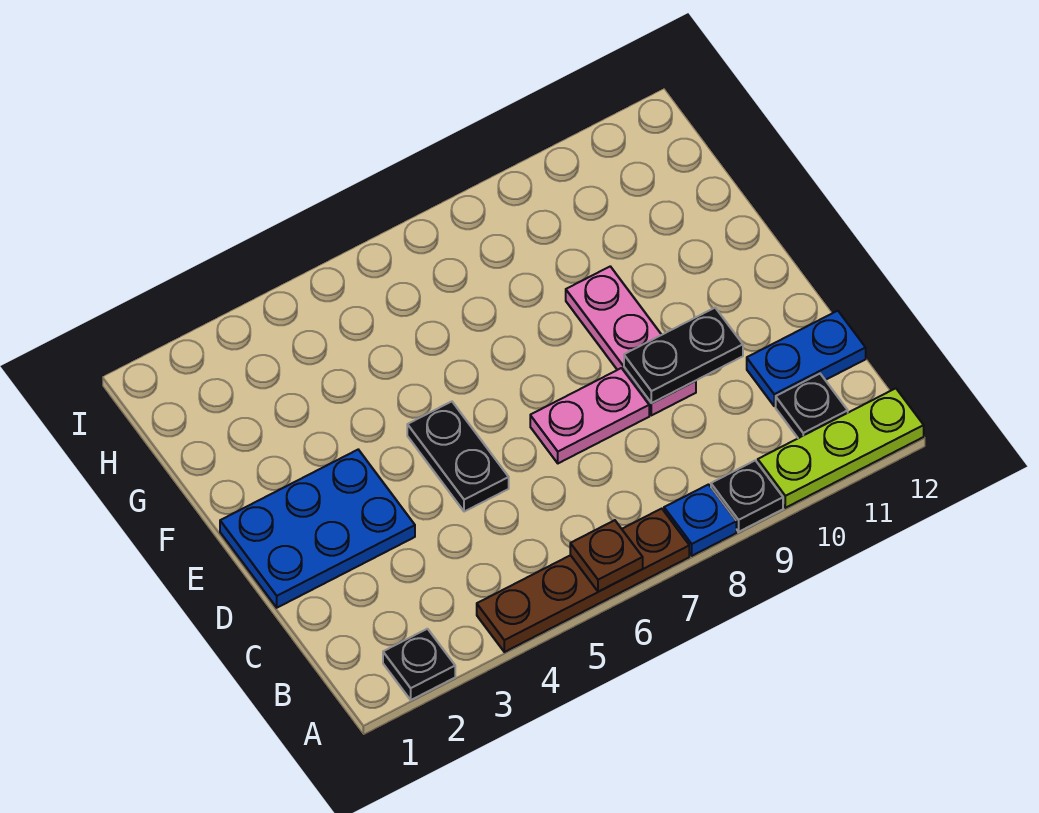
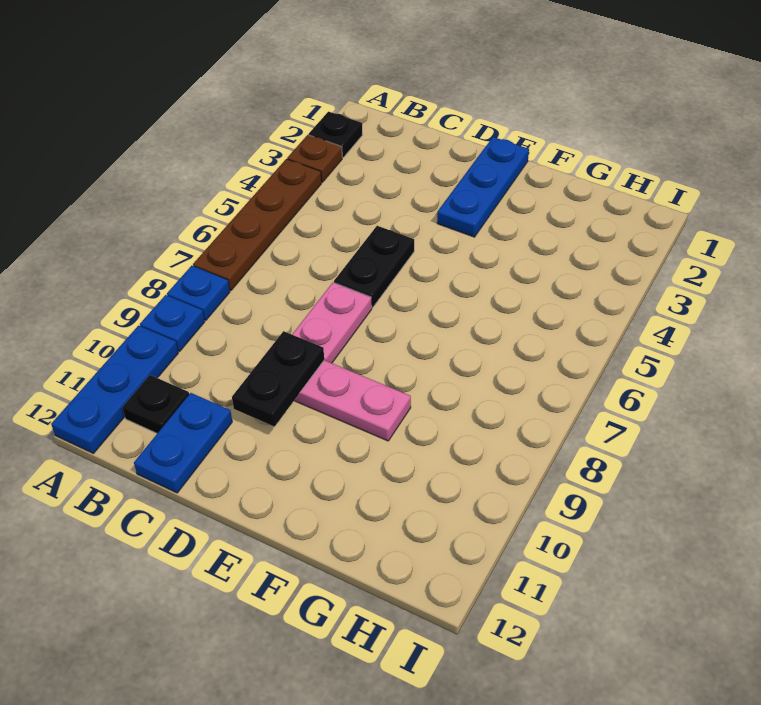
brown 1x1 plate [570,520,643,592] -> brown 1x1 plate moved to [287,135,342,182]
black 1x1 plate [711,460,783,532] -> blue 1x1 plate [140,295,205,352]
lime 1x3 plate [758,388,924,508] -> blue 1x3 plate [51,326,178,453]
blue 2x3 plate [220,450,415,608] -> blue 1x3 plate [437,137,529,237]
black 1x2 plate [407,402,509,512] -> black 1x2 plate turned to [334,226,414,308]

